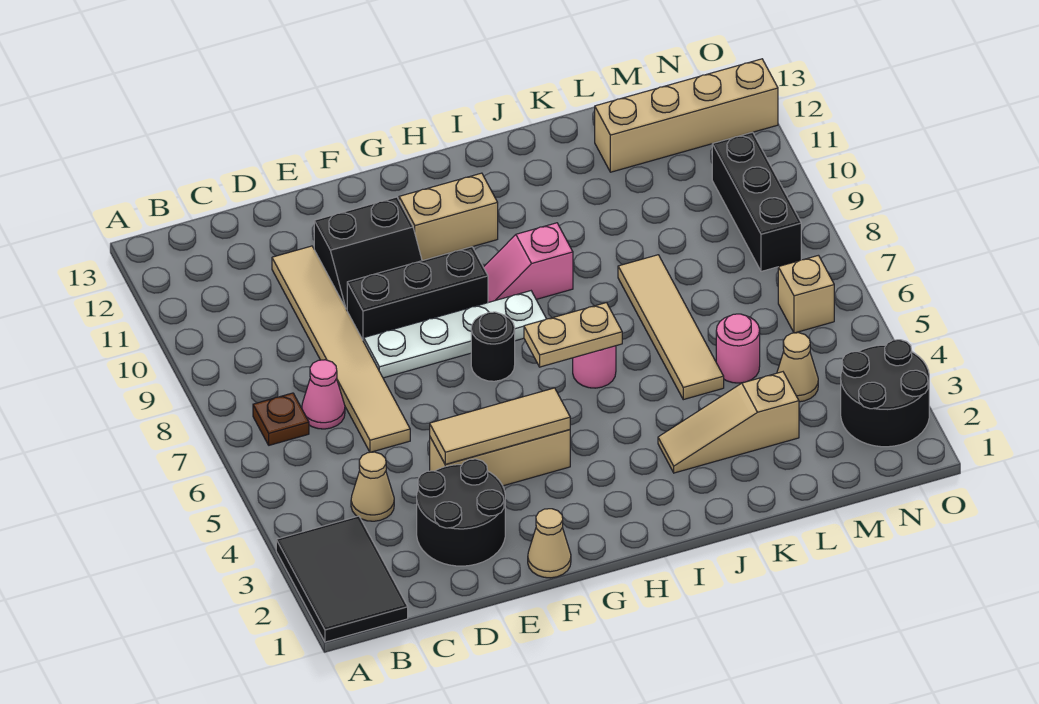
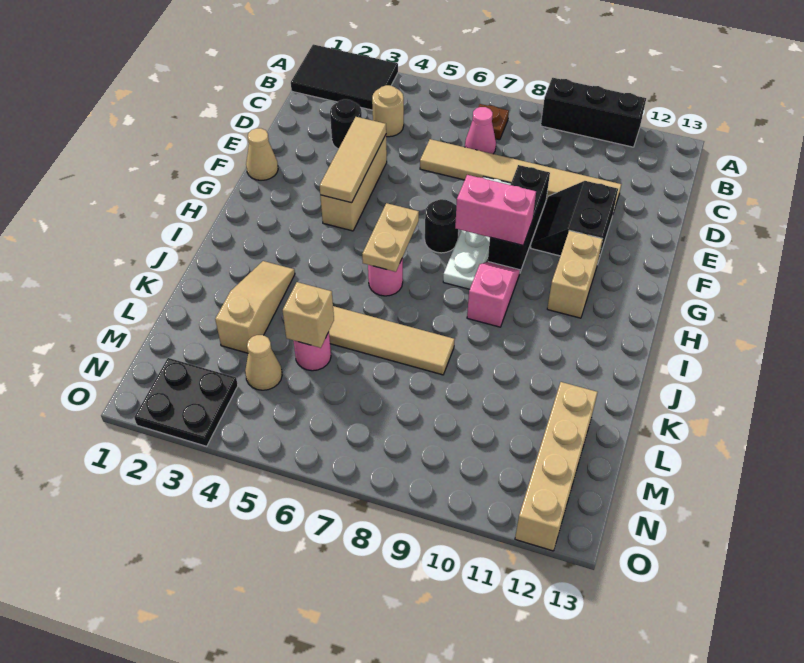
tan 1x1 cone [351,452,394,521] -> tan 1x1 round brick [372,85,404,137]
black 2x2 round brick [417,459,505,566] -> black 1x1 round brick [330,99,362,149]
none -> pink 1x2 brick [455,175,536,245]
black 2x2 round brick [841,340,929,447] -> black 2x2 plate [134,358,238,446]
tan 1x1 brick [778,255,834,333] -> tan 1x1 brick moved to [282,282,334,348]
black 1x3 brick [712,132,801,271] -> black 1x3 brick moved to [541,78,646,147]

